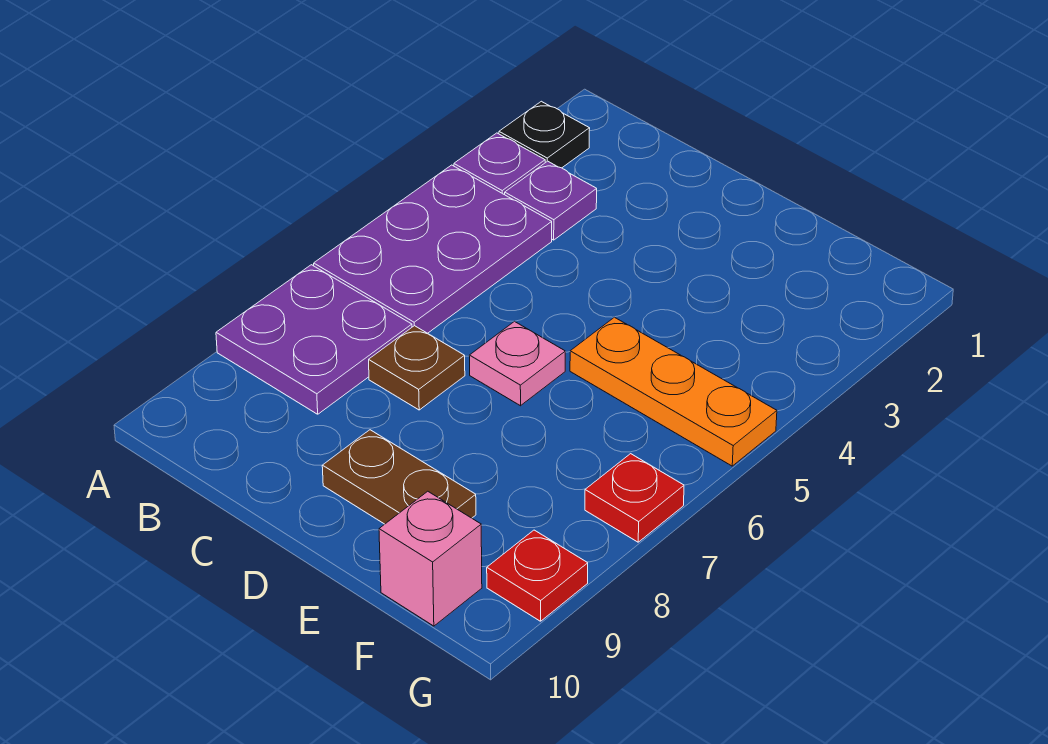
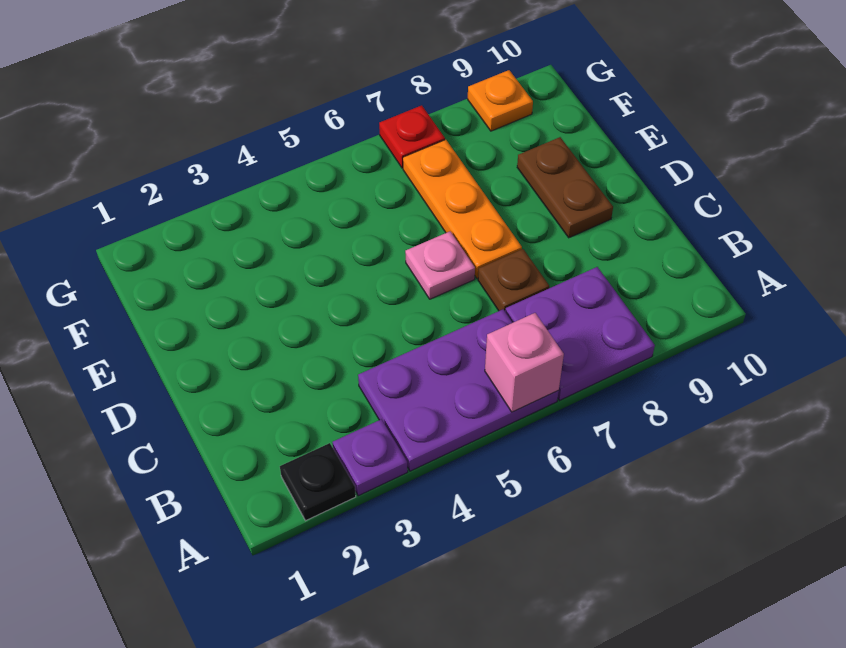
purple 1x1 plate [505,161,597,240] -> none
orange 1x3 plate [570,317,777,466] -> orange 1x3 plate moved to [403,140,522,278]
pink 1x1 brick [379,491,482,626] -> pink 1x1 brick moved to [485,313,564,412]
red 1x1 plate [487,530,588,621] -> orange 1x1 plate [468,70,533,131]

